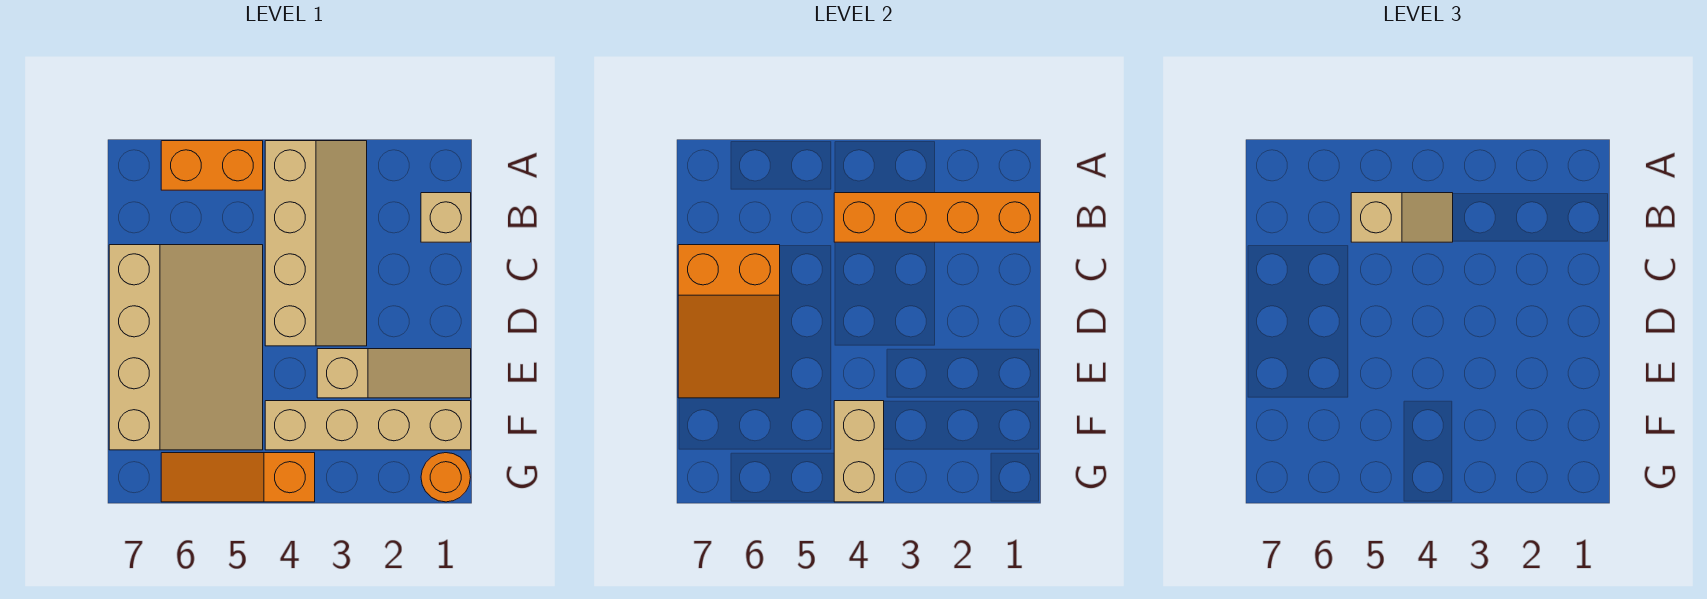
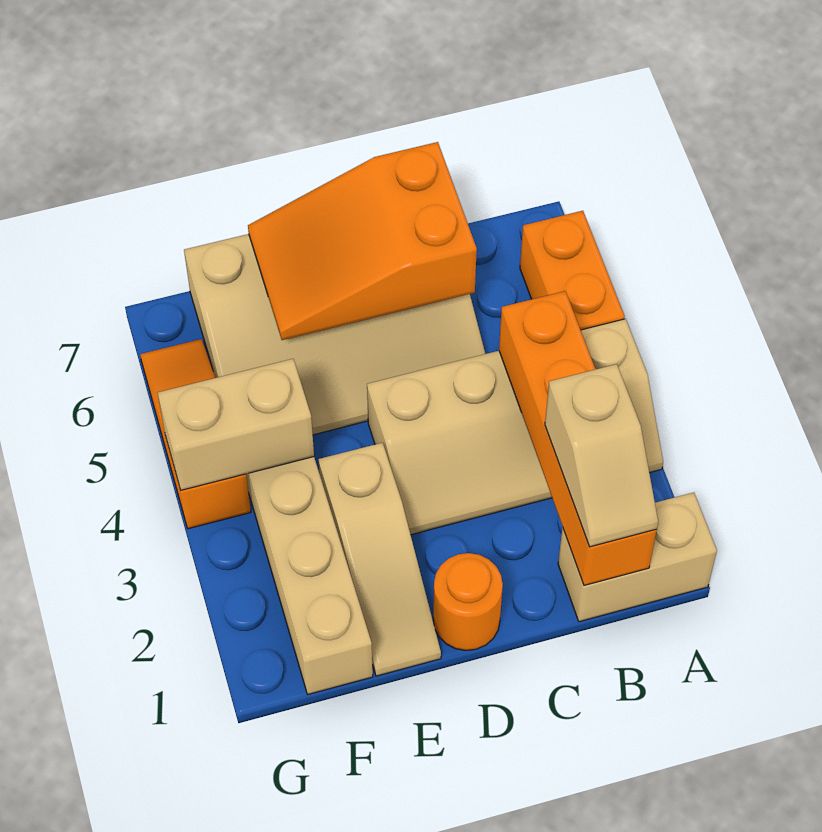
tan 1x1 brick [421,193,471,242] -> tan 1x2 brick [558,492,717,622]
tan 1x2 slope [1351,193,1453,242] -> tan 1x2 slope moved to [545,364,658,547]
orange 1x1 round brick [421,453,471,502] -> orange 1x1 round brick moved to [433,553,503,650]

